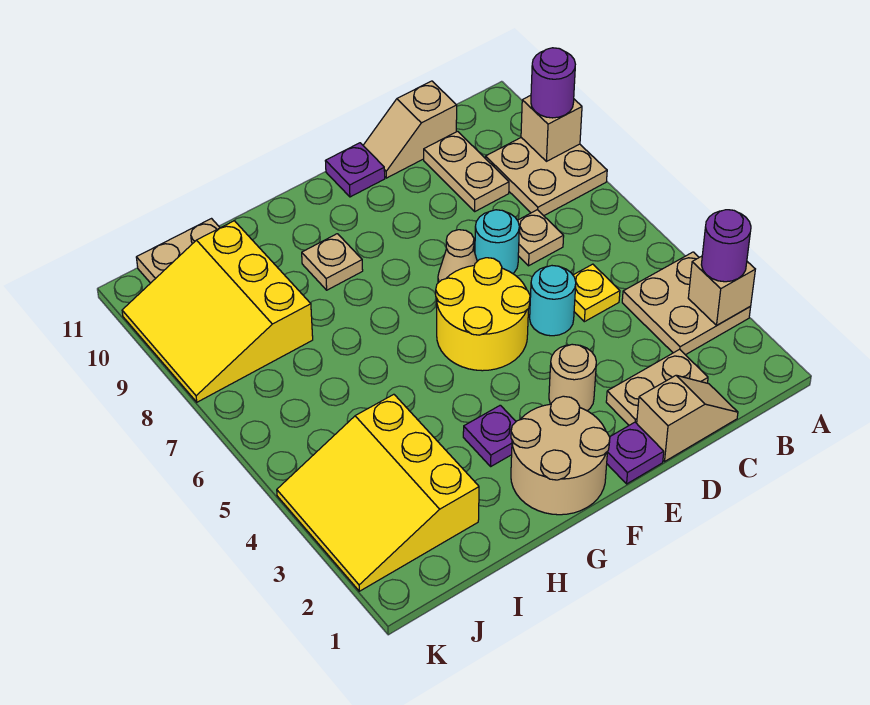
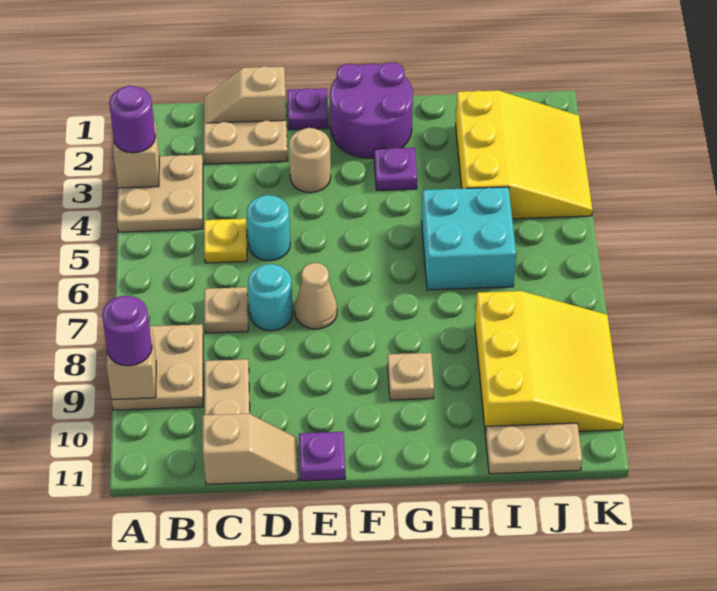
yellow 2x2 round brick [436,258,530,371] -> none
tan 2x2 round brick [511,396,610,515] -> purple 2x2 round brick [330,62,413,158]
none -> cyan 2x2 brick [422,187,516,290]

